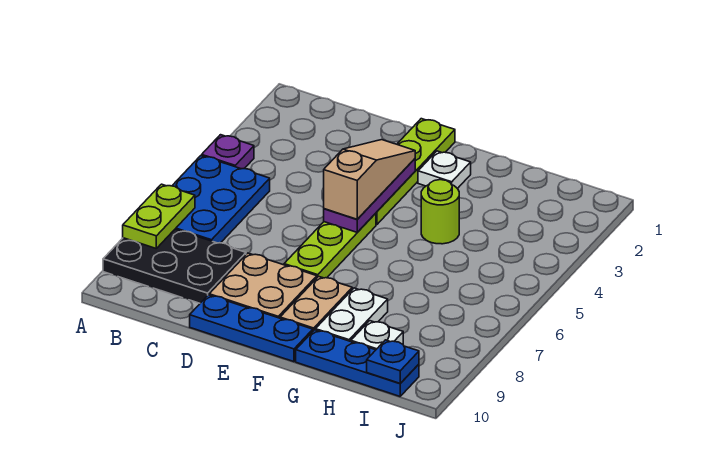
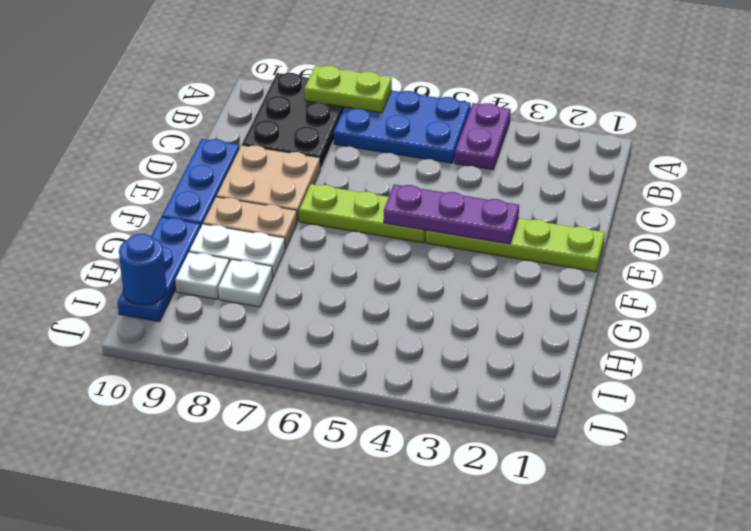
purple 1x1 plate [202,135,254,169] -> purple 1x2 plate [455,103,511,170]
tan 1x3 slope [324,140,415,219] -> none
white 1x1 plate [418,151,471,189] -> white 1x1 plate moved to [218,259,273,307]
lime 1x1 round brick [421,180,459,244] -> none
blue 1x1 plate [367,340,419,383] -> blue 1x1 round brick [119,234,167,305]

